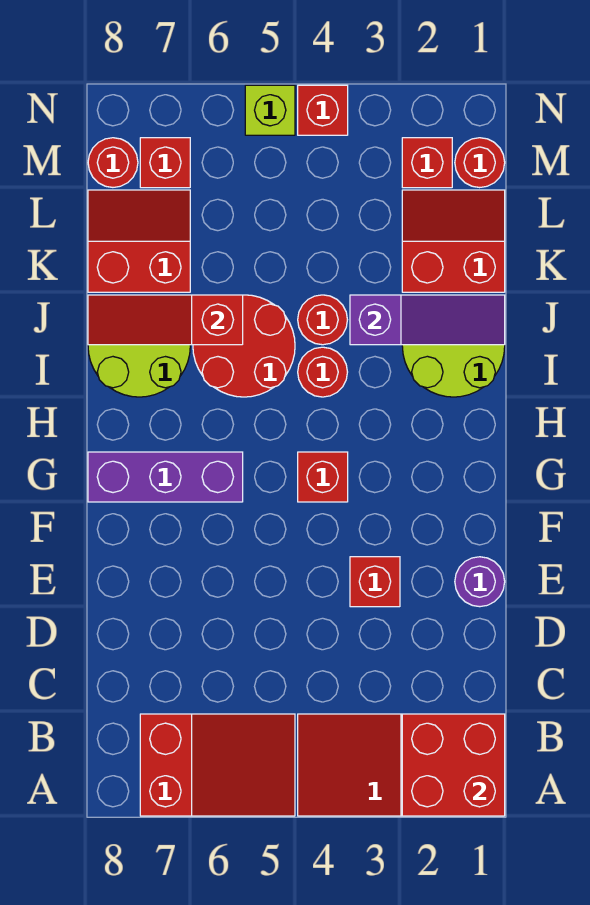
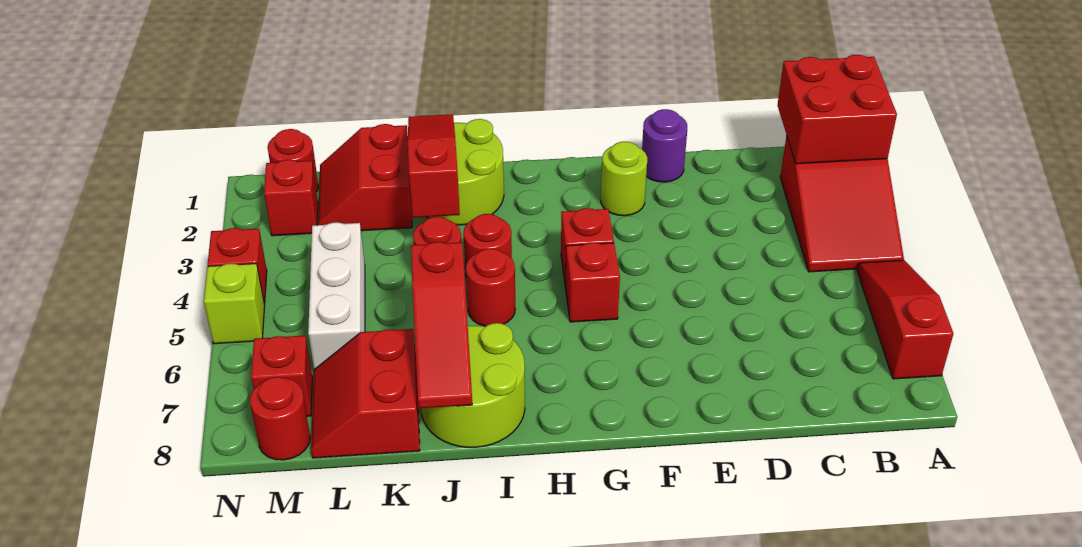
red 2x3 slope [140,714,295,816] -> red 1x3 slope [857,260,953,379]
red 1x1 brick [350,557,400,607] -> red 1x1 brick moved to [565,243,620,322]
none -> lime 1x1 round brick [601,142,647,216]
purple 1x3 brick [88,452,243,502] -> none
red 2x2 round brick [193,295,295,397] -> red 1x1 round brick [466,248,515,326]
purple 1x3 slope [350,295,505,345] -> red 1x3 slope [408,114,460,218]
none -> white 1x3 brick [308,222,365,369]

